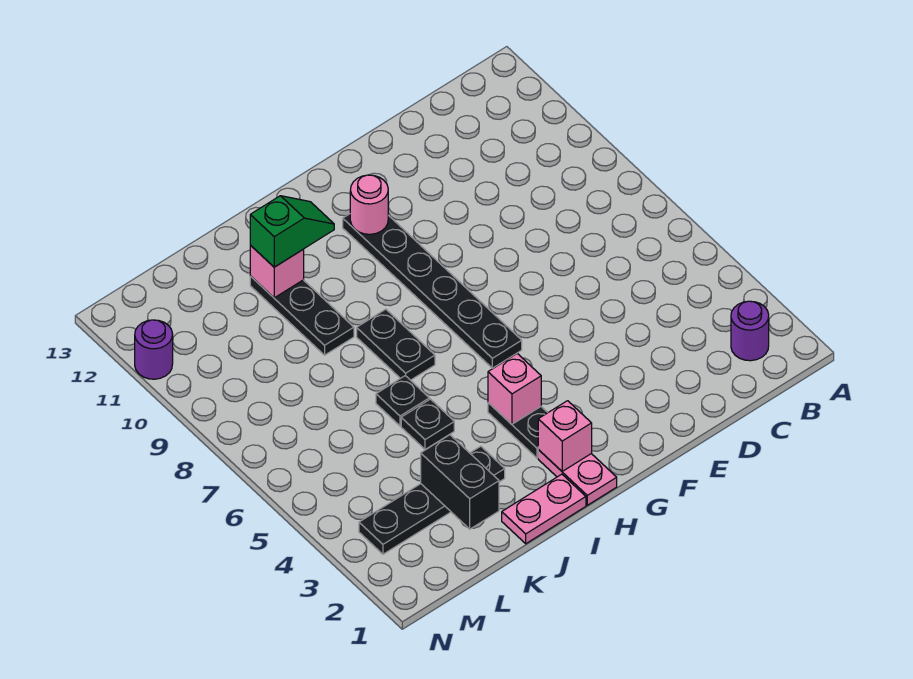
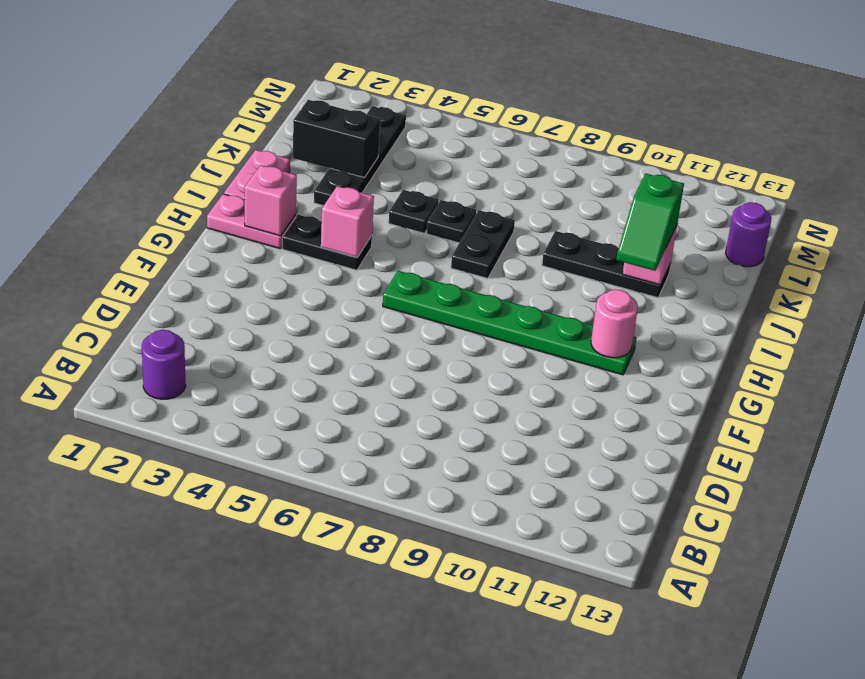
black 1x6 plate [343,214,522,368] -> green 1x6 plate [383,271,637,375]
black 1x2 plate [357,309,435,380] -> black 1x2 plate turned to [451,210,515,278]
purple 1x1 round brick [135,320,173,379] -> purple 1x1 round brick moved to [726,202,772,267]

